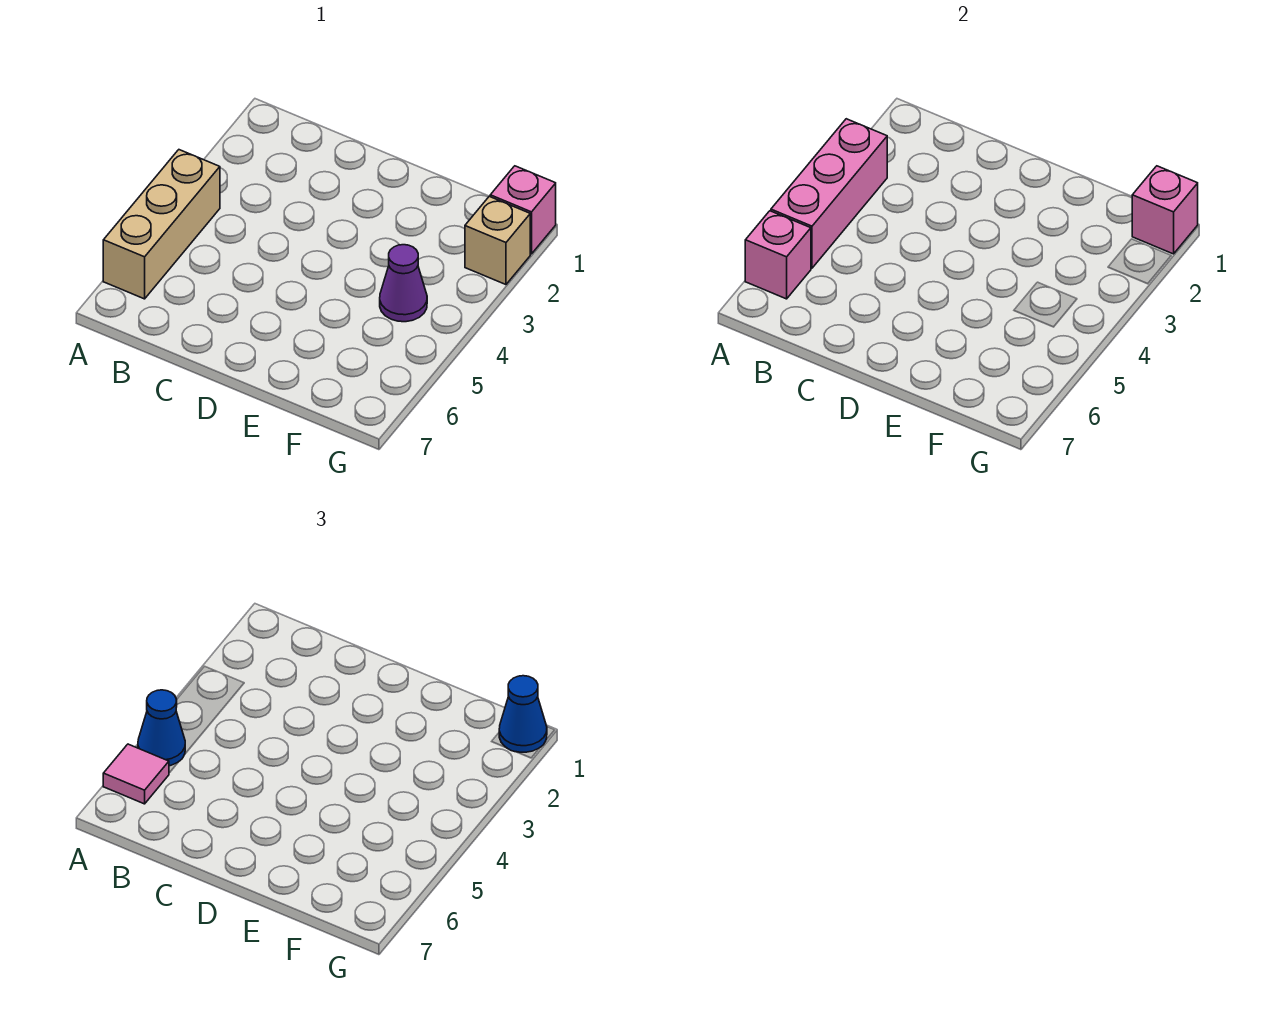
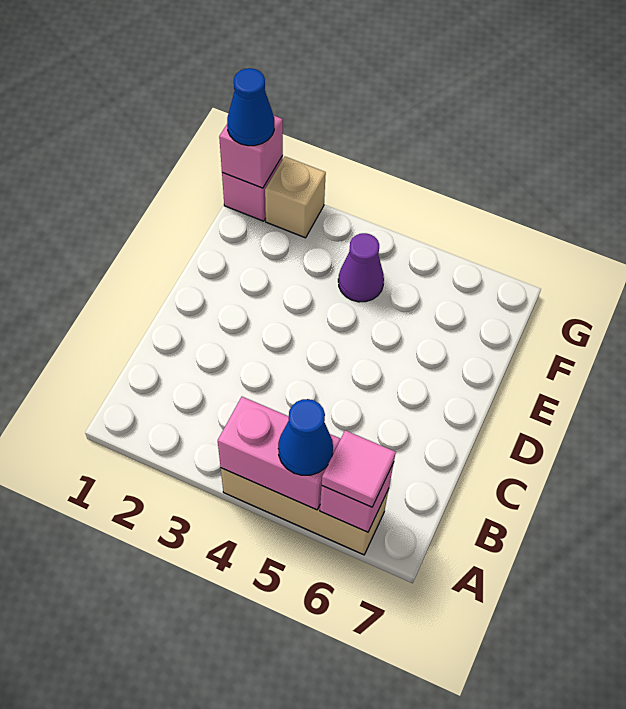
pink 1x3 brick [771,119,887,268] -> pink 1x2 brick [218,397,341,510]

